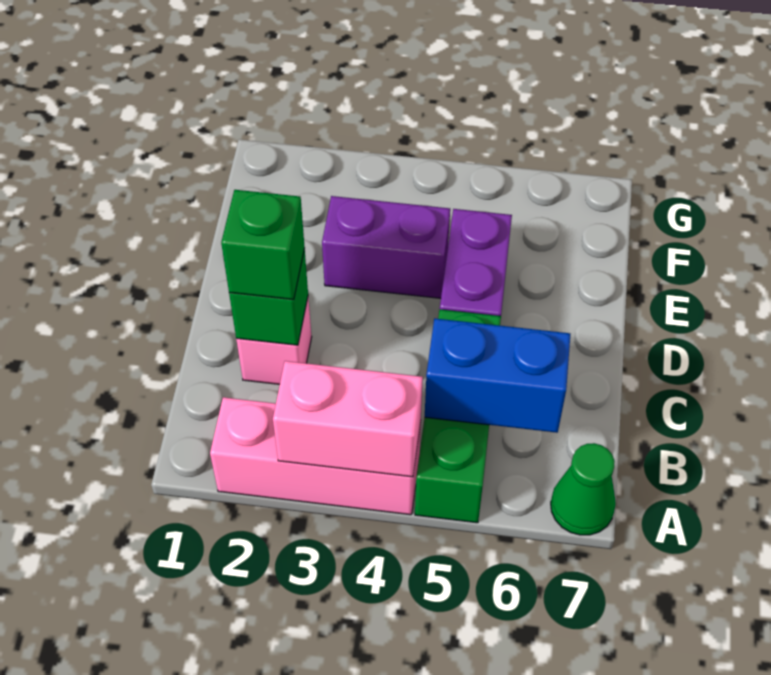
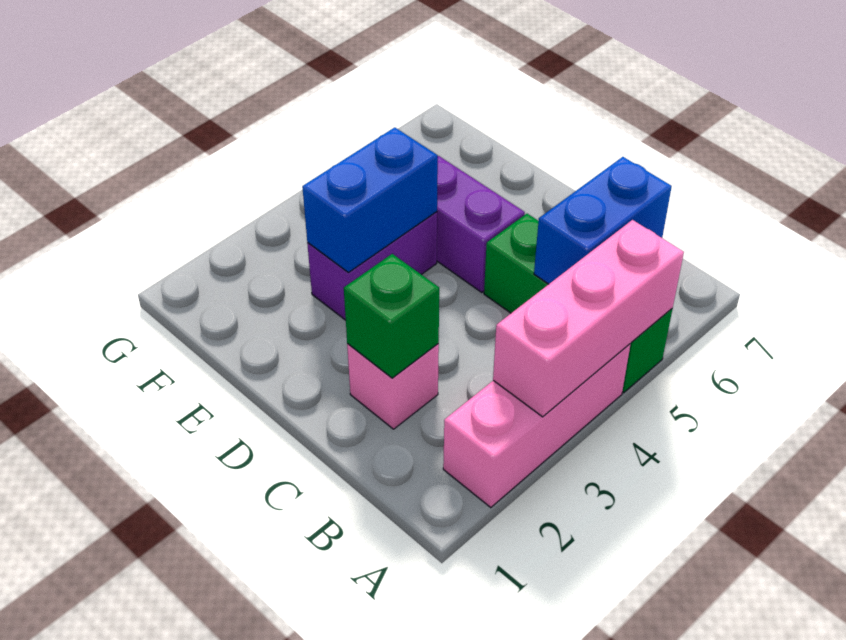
pink 1x2 brick [273,361,423,477] -> pink 1x3 brick [493,220,684,417]
green 1x1 cone [551,443,616,535] -> none
green 1x1 brick [221,190,305,300] -> none
none -> blue 1x2 brick [302,127,438,272]

